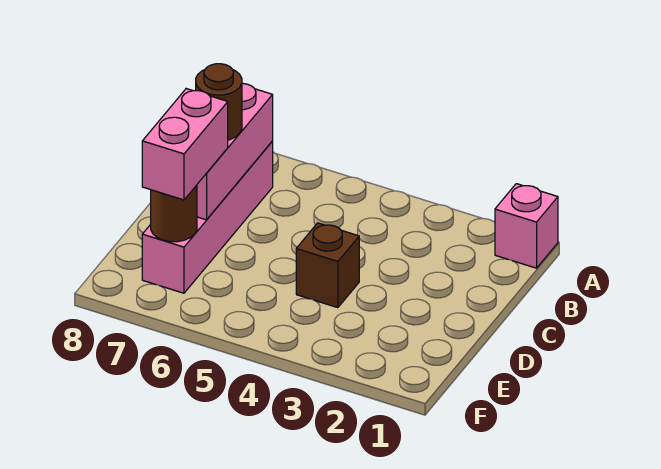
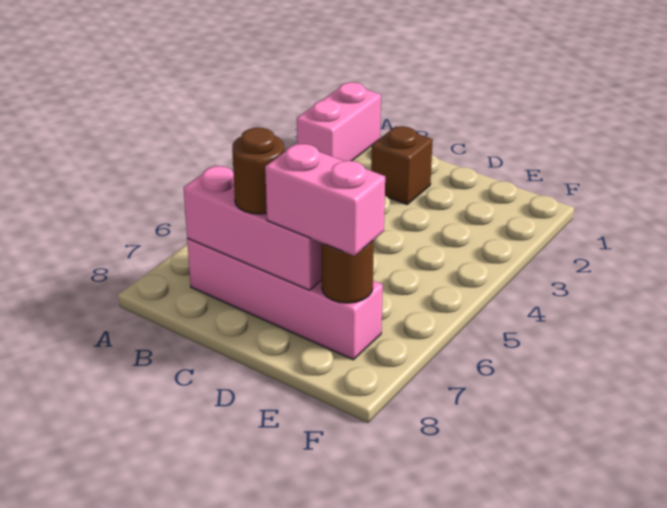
pink 1x1 brick [495,184,558,268] -> pink 1x2 brick [297,82,381,161]
brown 1x1 brick [296,223,359,308] -> brown 1x1 brick moved to [371,126,433,204]

